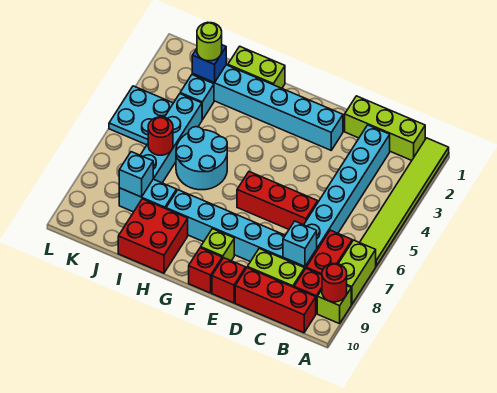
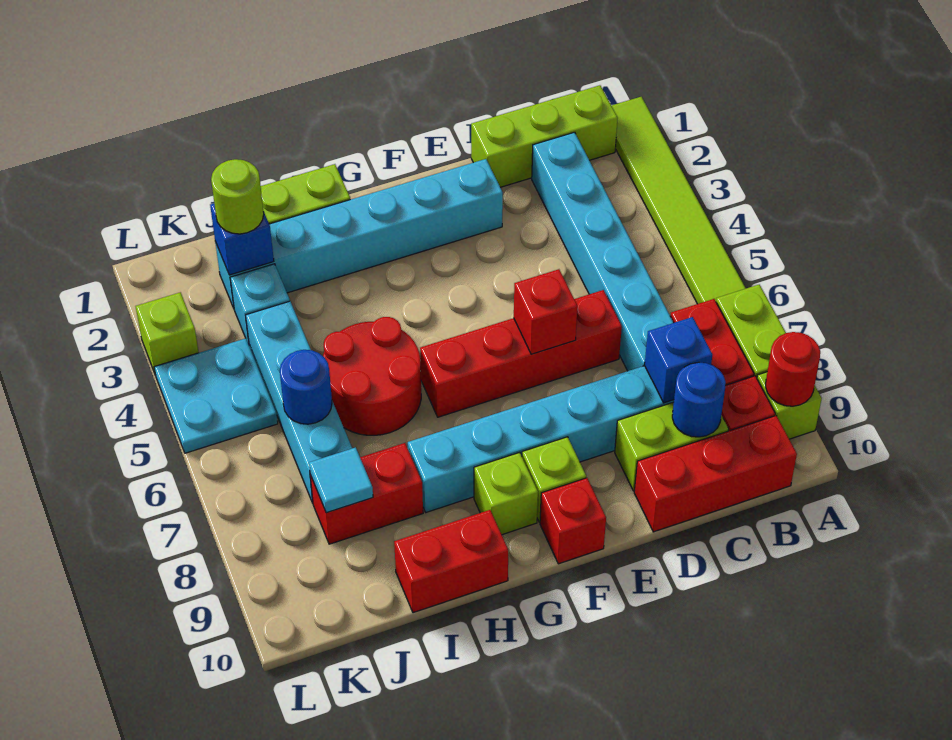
cyan 1x1 brick [283,221,317,267] -> blue 1x1 brick [645,317,712,403]
none -> blue 1x1 round brick [672,362,726,437]
red 1x3 brick [237,172,318,229] -> red 1x4 brick [420,290,622,417]
red 1x1 brick [212,258,246,303] -> red 1x1 brick moved to [514,269,577,354]
none -> lime 1x1 brick [474,452,538,535]
cyan 2x2 round brick [176,127,227,190] -> red 2x2 round brick [323,317,421,436]
red 2x2 brick [118,199,188,273] -> red 1x2 brick [394,510,508,613]
cyan 1x2 brick [119,179,177,212] -> red 1x2 brick [310,443,423,544]
red 1x1 round brick [148,117,173,155] -> blue 1x1 round brick [280,350,332,424]
cyan 1x1 brick [119,152,153,197] -> cyan 1x1 tile [309,447,373,513]
none -> lime 1x1 brick [135,292,199,373]

